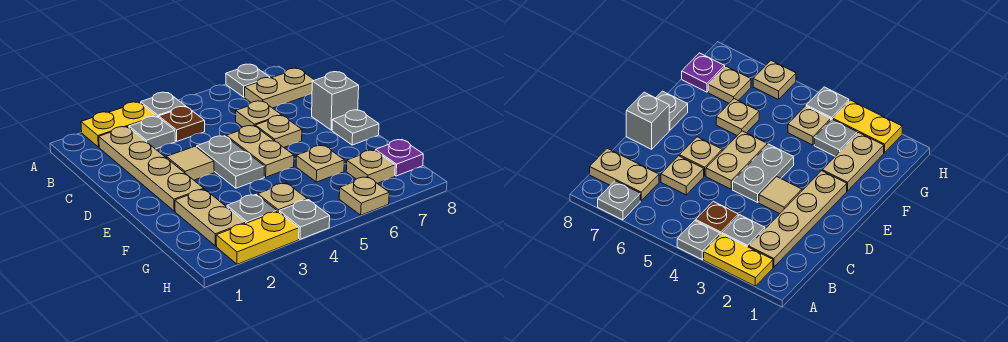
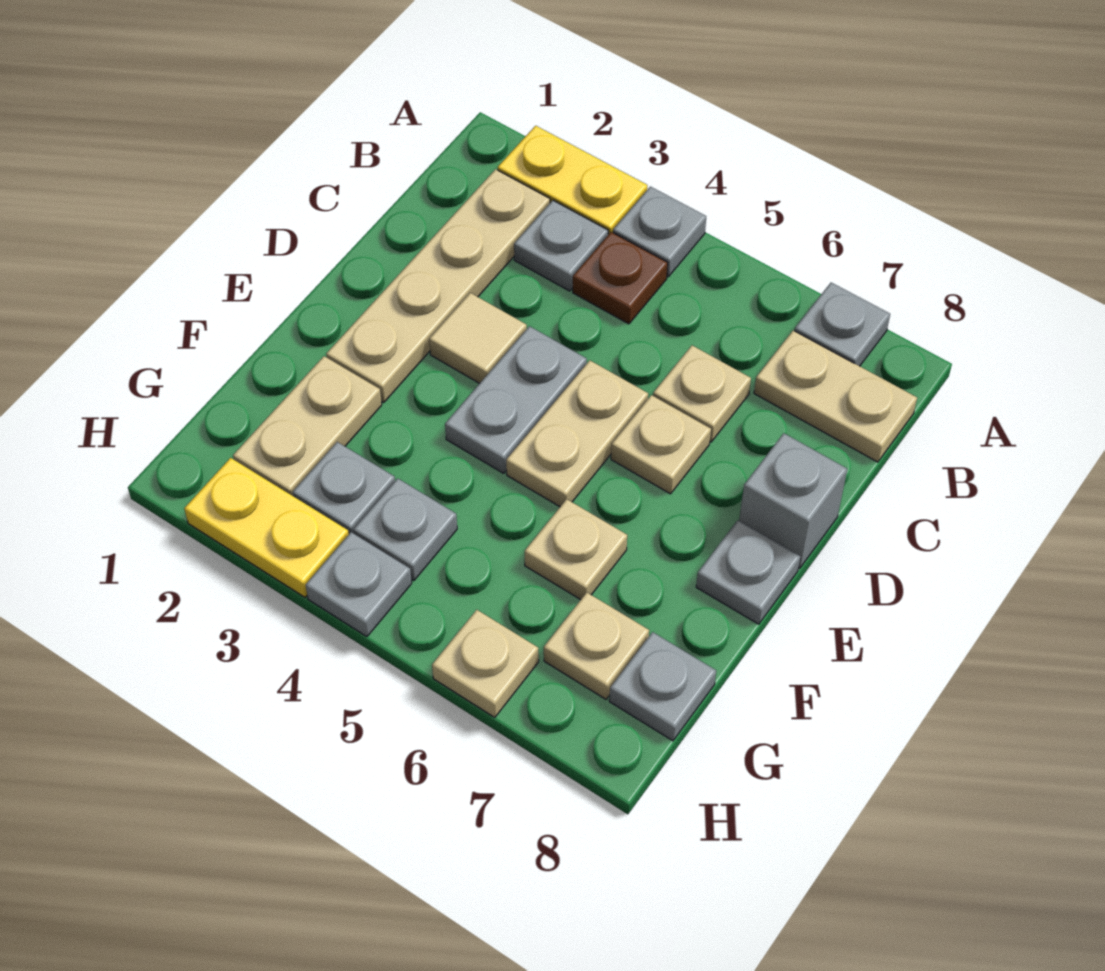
tan 1x1 plate [258,183,307,212] -> grey 1x1 plate [353,478,457,581]
purple 1x1 plate [375,140,423,176] -> grey 1x1 plate [609,632,716,741]

